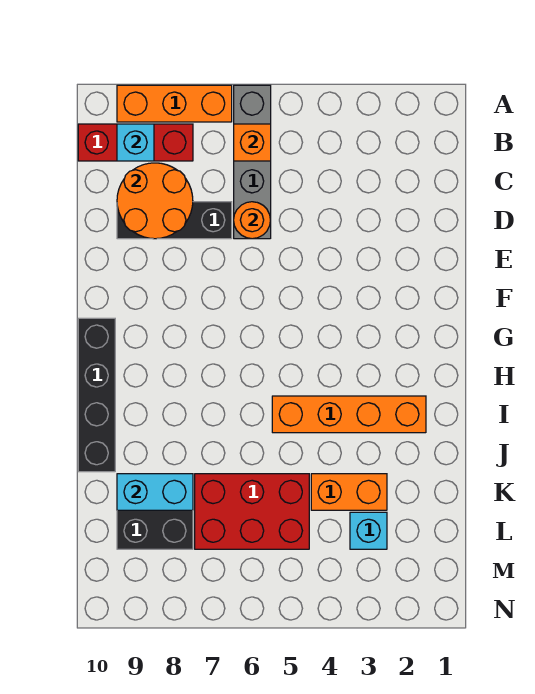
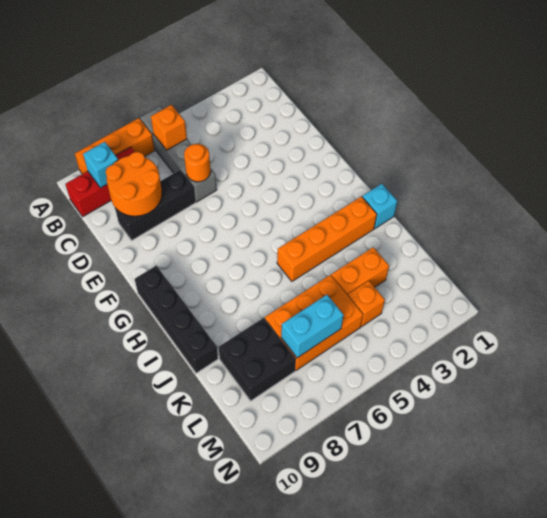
red 2x3 brick [195,474,309,549] -> orange 2x3 brick [265,275,363,370]
cyan 1x2 brick [117,474,193,510] -> cyan 1x2 brick moved to [281,295,344,358]
cyan 1x1 brick [350,512,387,549] -> cyan 1x1 brick moved to [362,184,397,228]
none -> orange 1x1 brick [348,281,385,327]

